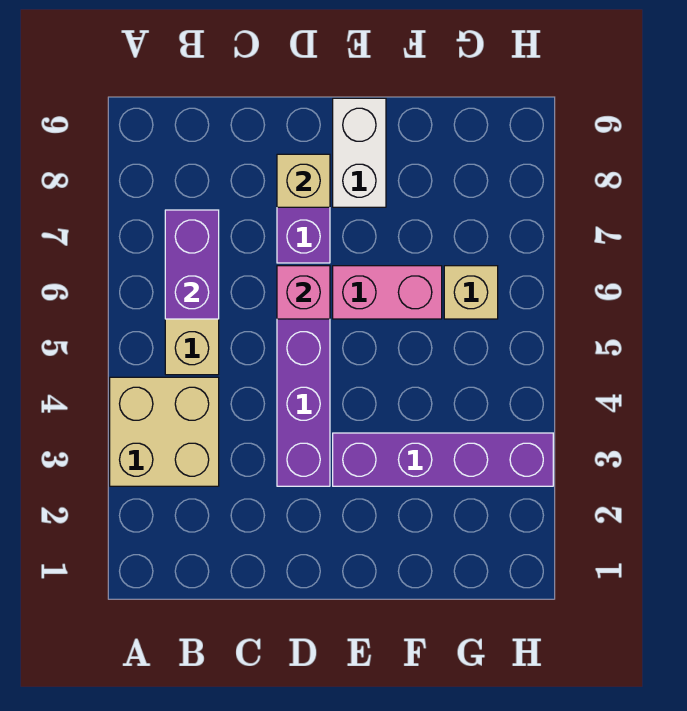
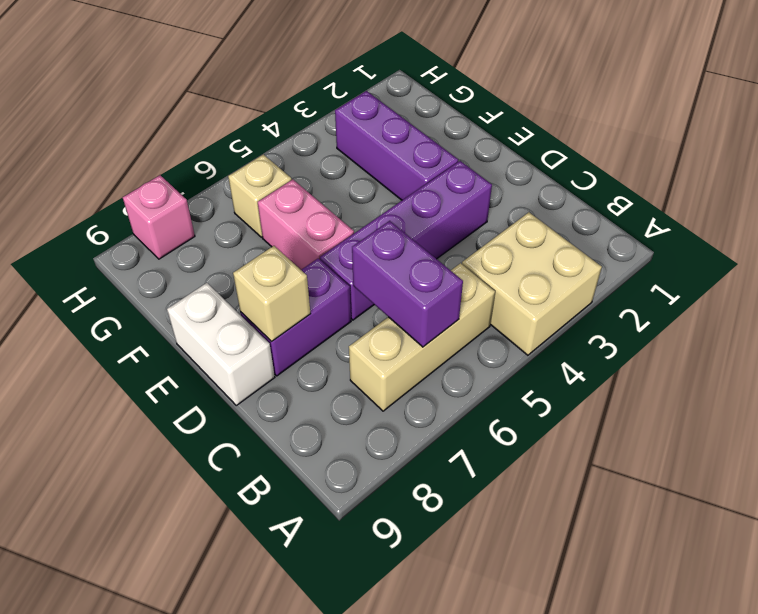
purple 1x2 brick [165,210,219,319] -> purple 1x2 brick turned to [352,221,463,347]
pink 1x1 brick [277,266,330,319] -> pink 1x1 brick moved to [123,175,195,259]
purple 1x4 brick [333,433,553,486] -> purple 1x3 brick [335,91,458,200]
white 1x2 brick [333,98,386,207] -> white 1x2 brick turned to [167,283,275,405]

